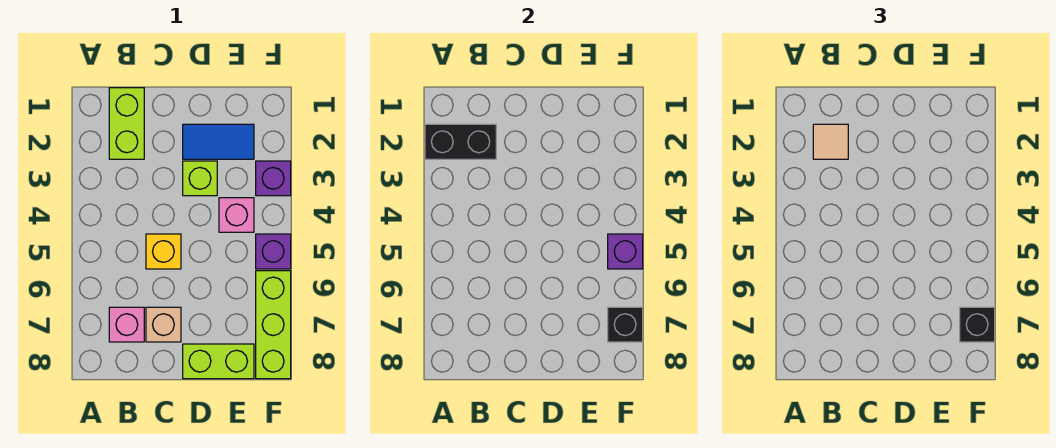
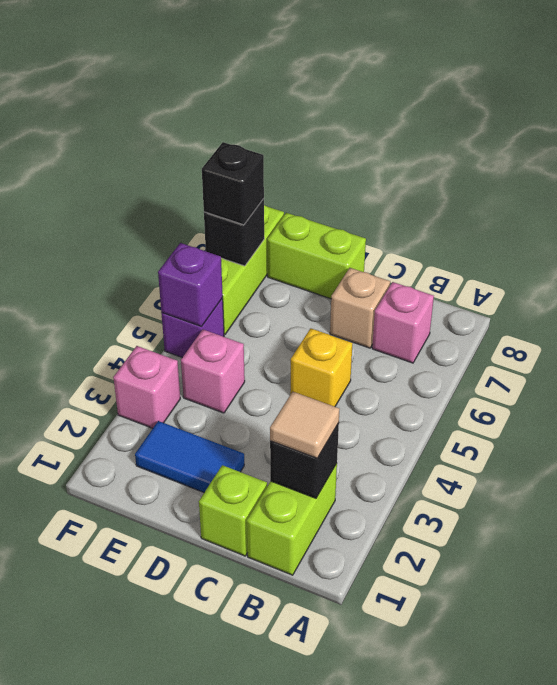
black 1x2 brick [425,124,496,159] -> black 1x1 brick [270,423,339,498]
lime 1x1 brick [183,161,217,196] -> lime 1x1 brick moved to [199,465,267,556]
purple 1x1 brick [256,161,291,196] -> pink 1x1 brick [113,346,180,428]

